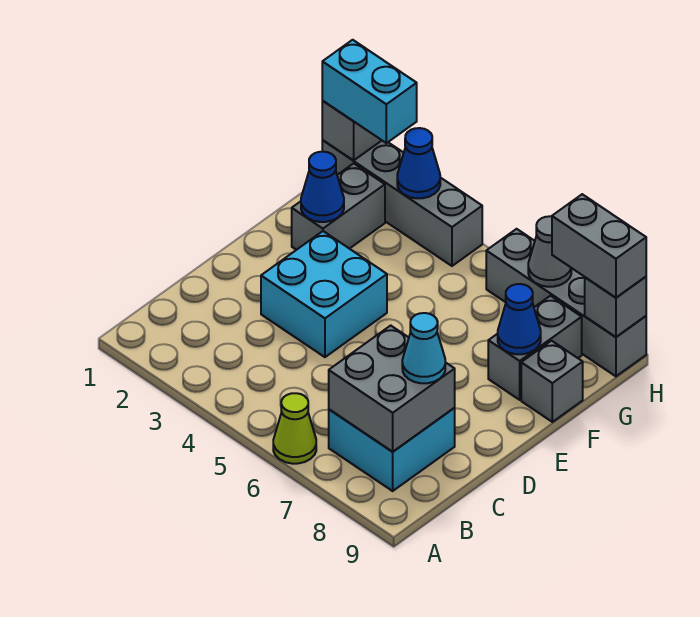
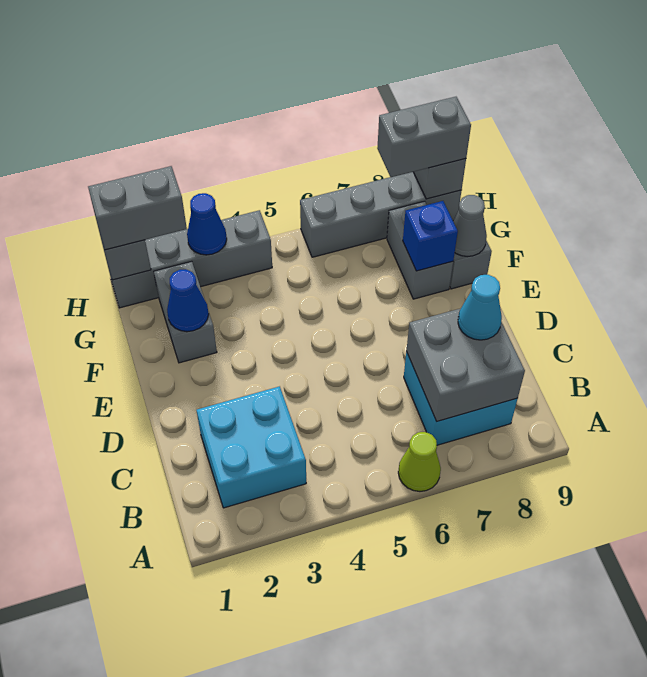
cyan 2x2 brick [261,231,387,357] -> cyan 2x2 brick moved to [196,386,306,508]
blue 1x1 cone [498,284,541,354] -> blue 1x1 brick [403,201,458,271]
cyan 1x2 brick [322,40,417,143] -> grey 1x2 brick [88,166,187,250]
grey 1x1 cone [528,216,571,287] -> grey 1x1 cone moved to [453,195,487,256]

